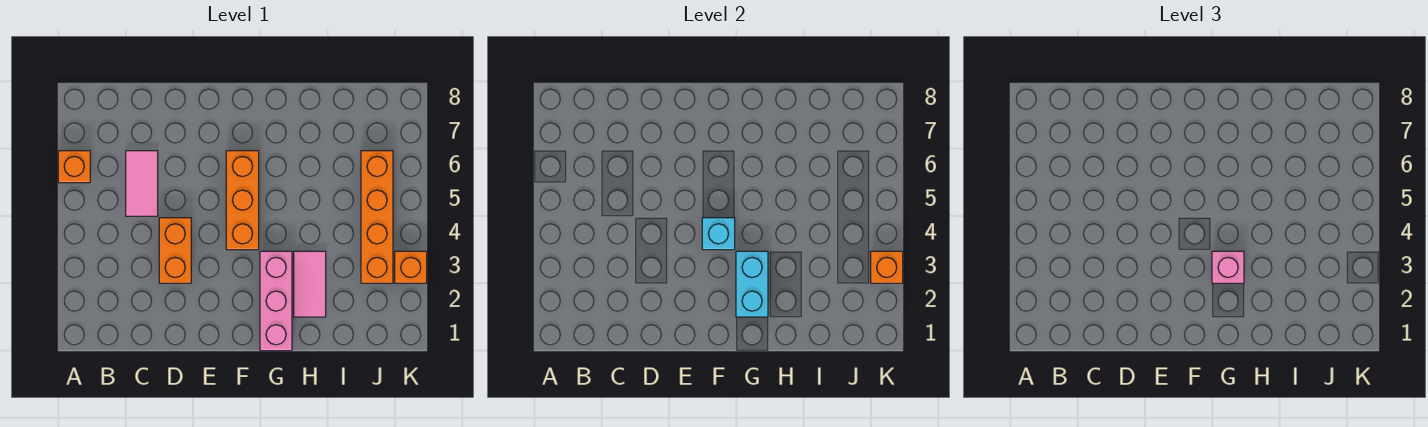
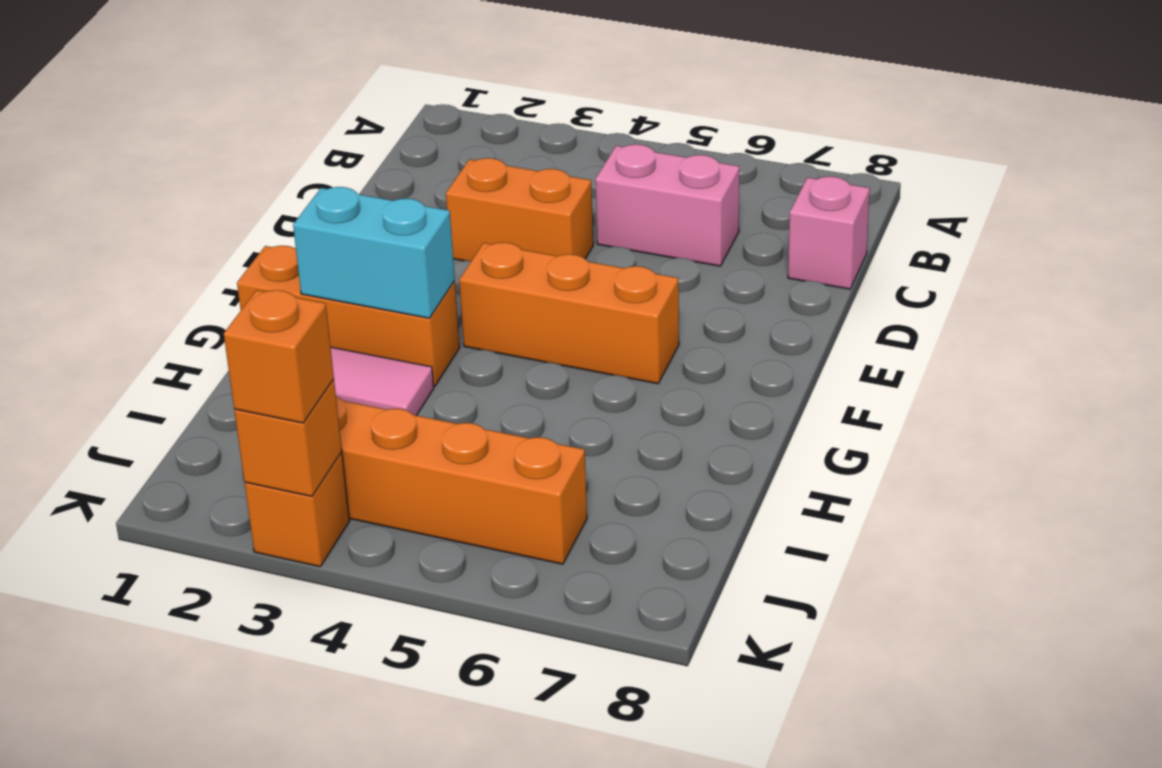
orange 1x1 brick [58,151,90,183] -> orange 1x1 brick moved to [224,290,334,423]
pink 1x2 tile [126,151,158,216] -> pink 1x2 brick [595,144,739,266]
cyan 1x1 brick [702,218,735,250] -> none
pink 1x3 brick [260,251,292,351] -> orange 1x3 brick [237,246,460,387]
pink 1x1 brick [1212,251,1244,283] -> pink 1x1 brick moved to [788,176,870,289]

